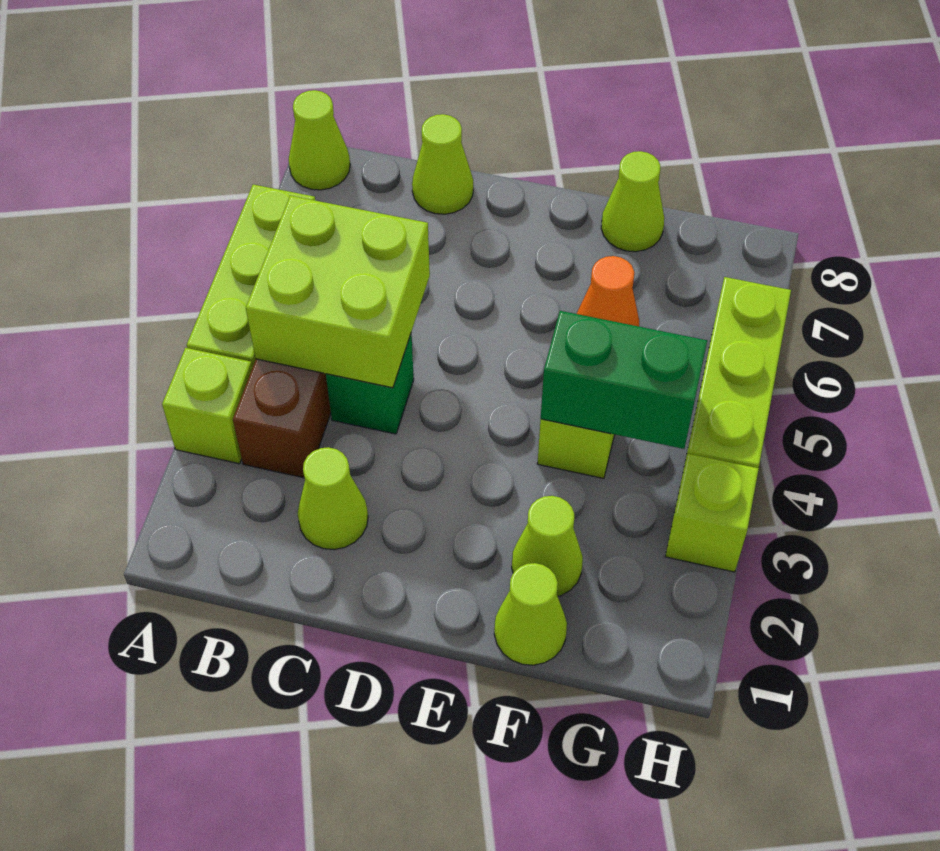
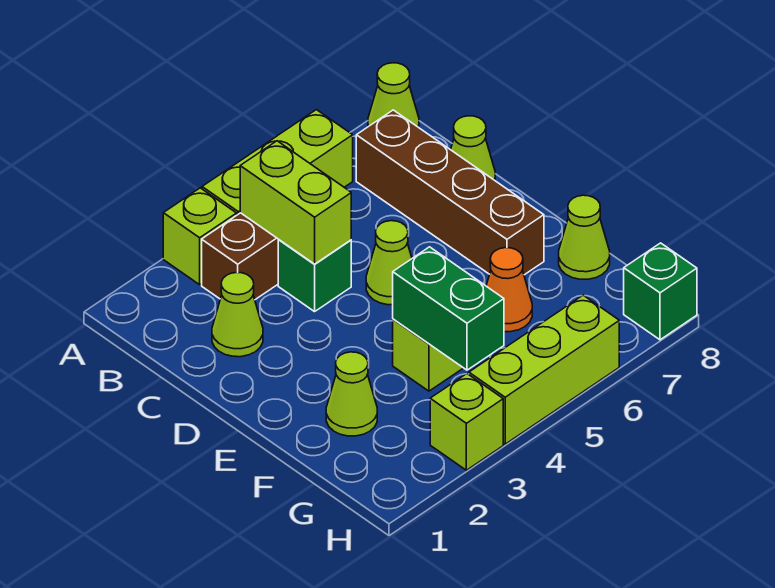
lime 2x2 brick [246,196,430,388] -> lime 1x2 brick [240,141,351,264]
none -> brown 1x4 brick [356,110,544,275]
lime 1x1 cone [494,563,567,665] -> lime 1x1 cone moved to [366,221,412,305]
none -> green 1x1 brick [624,243,697,340]

